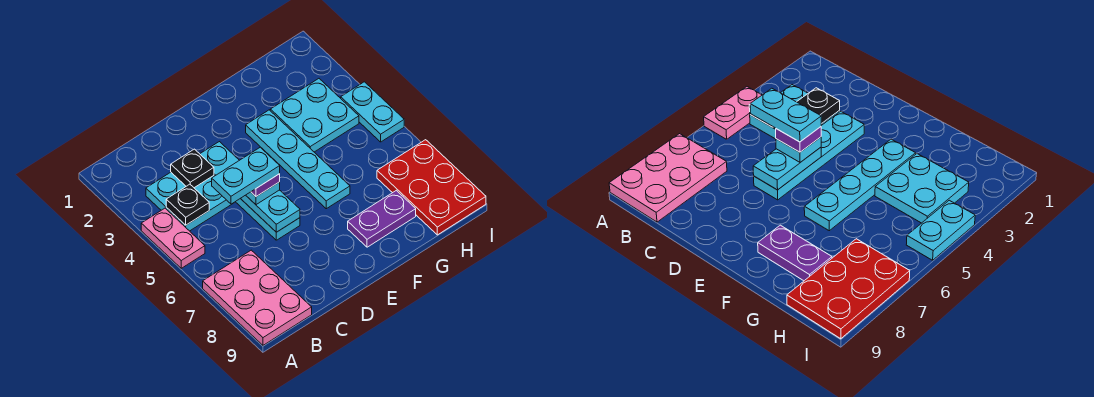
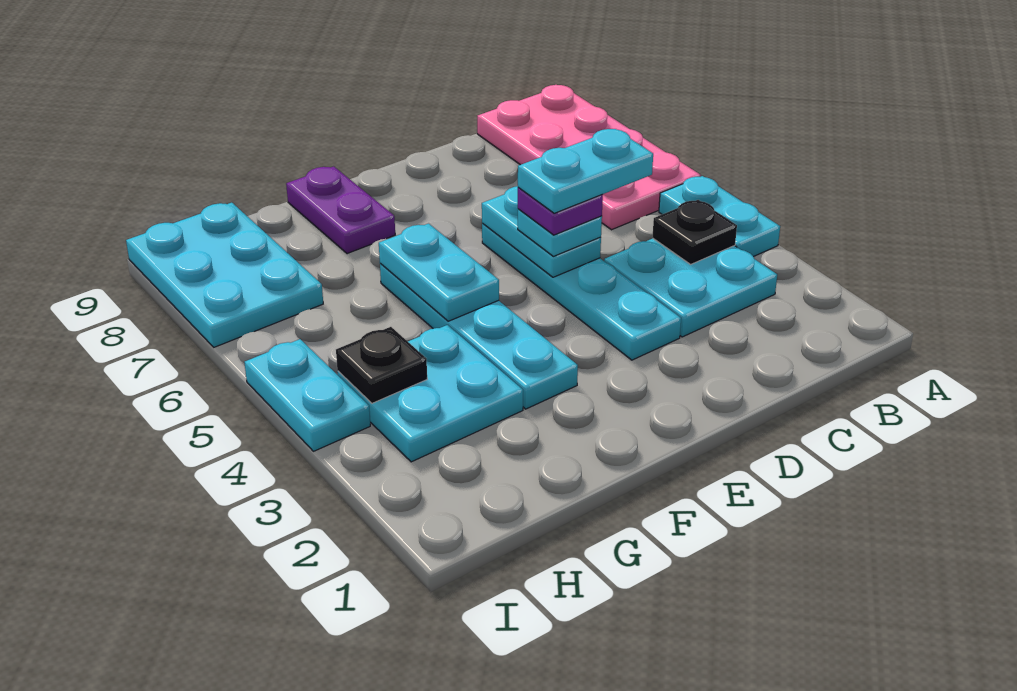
pink 1x2 plate [141,208,205,268] -> cyan 1x2 plate [659,176,780,257]
pink 2x3 plate [203,250,312,345] -> pink 2x4 plate [477,85,701,230]
black 1x1 plate [171,149,214,188] -> black 1x1 plate moved to [336,327,427,403]
none -> cyan 1x2 plate [379,224,499,321]
purple 1x2 plate [348,190,416,247] -> purple 1x2 plate turned to [286,166,395,254]
red 2x3 plate [377,140,486,235] -> cyan 2x3 plate [126,203,323,347]

